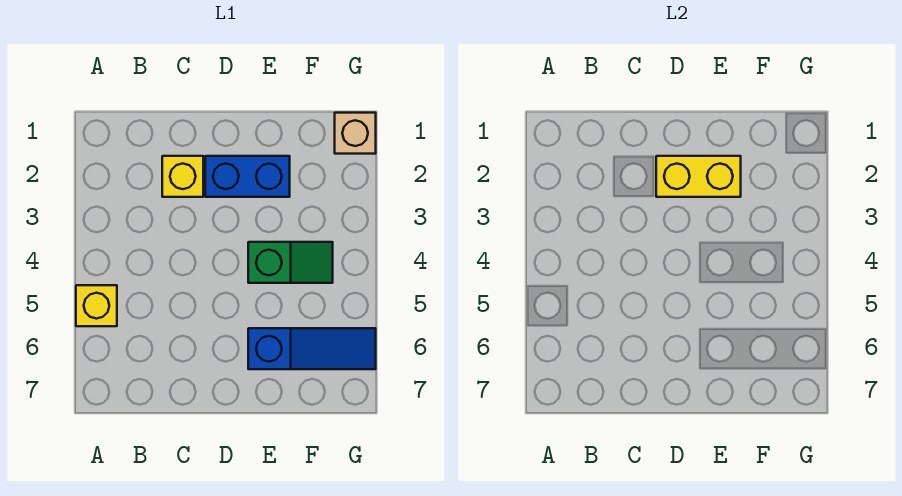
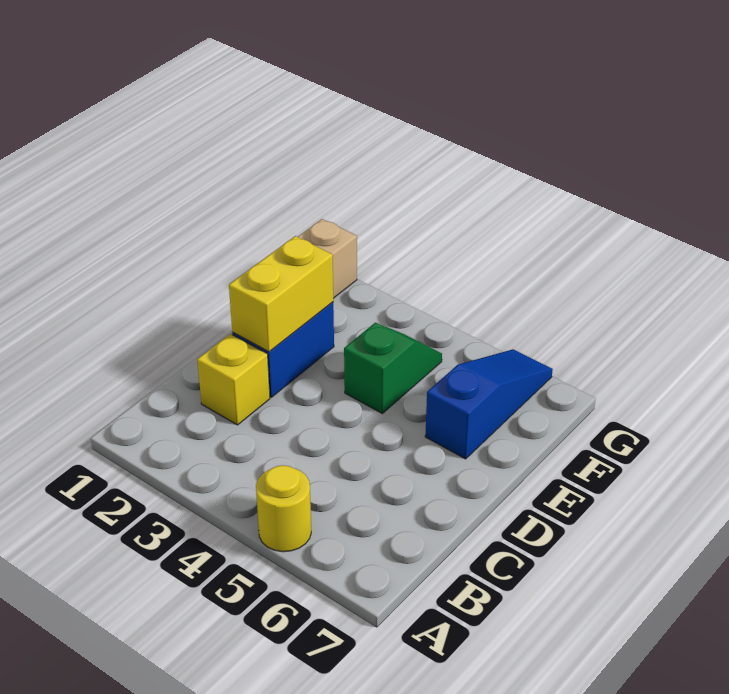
yellow 1x1 brick [76,285,117,326] -> yellow 1x1 round brick [256,465,311,552]

